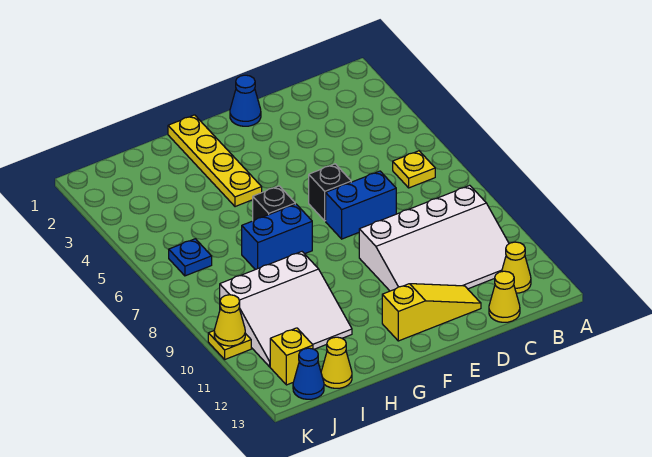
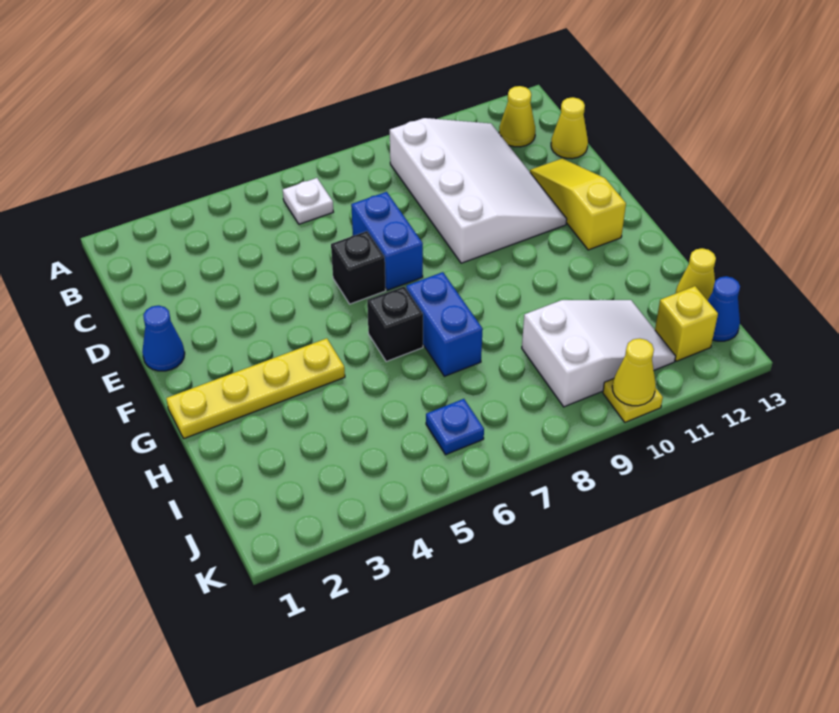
yellow 1x1 plate [393,151,435,188] -> white 1x1 plate [283,178,333,224]
white 3x3 slope [220,252,352,367] -> white 2x3 slope [522,300,676,407]

